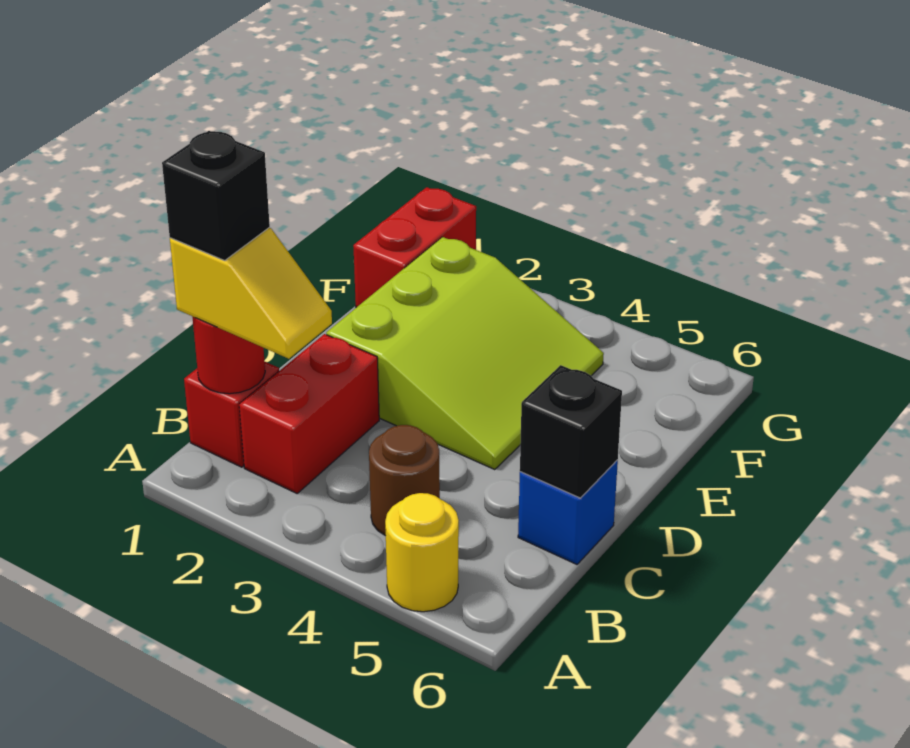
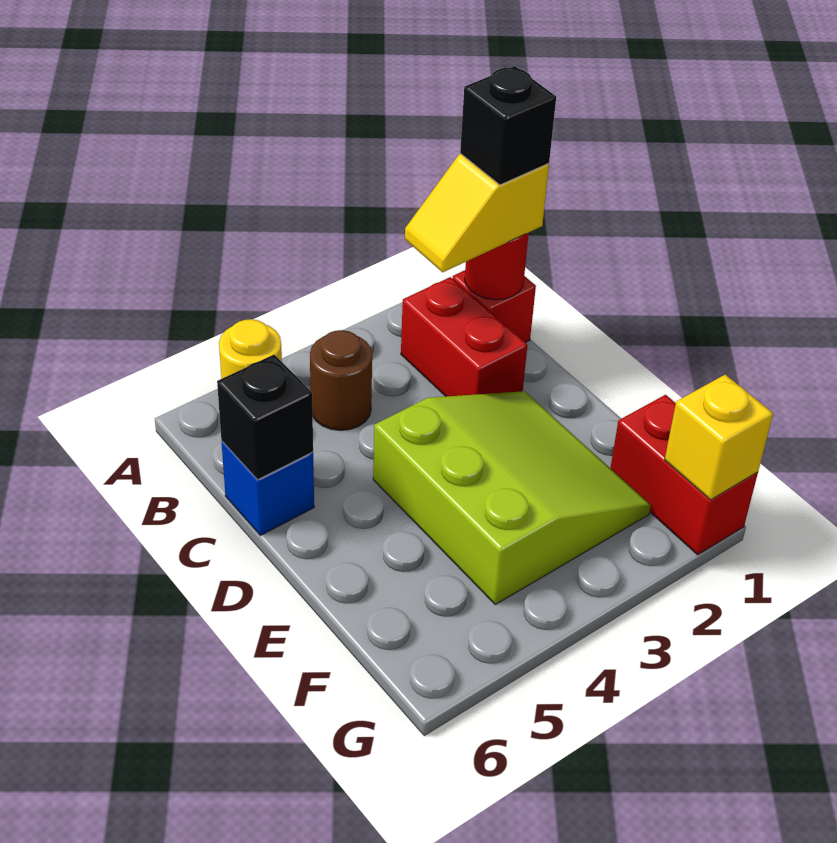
lime 3x3 slope [326,237,604,470] -> lime 3x3 slope turned to [373,391,651,604]
none -> yellow 1x1 brick [665,375,773,500]

